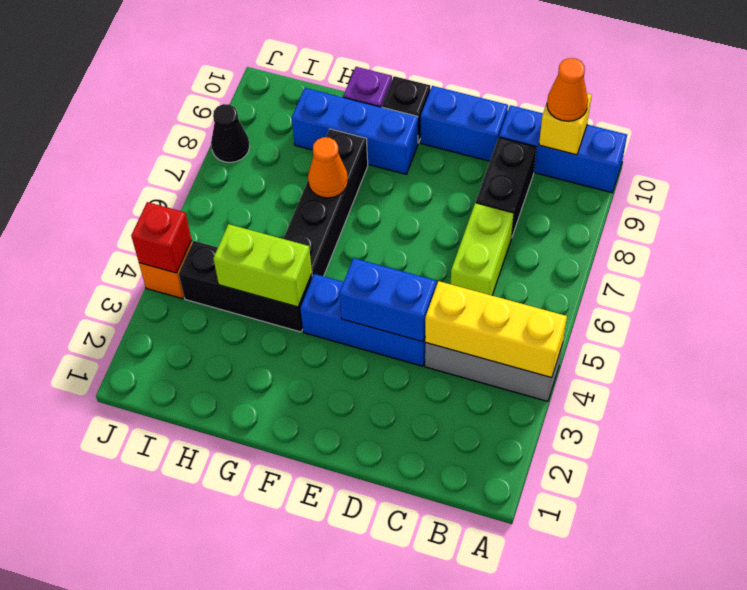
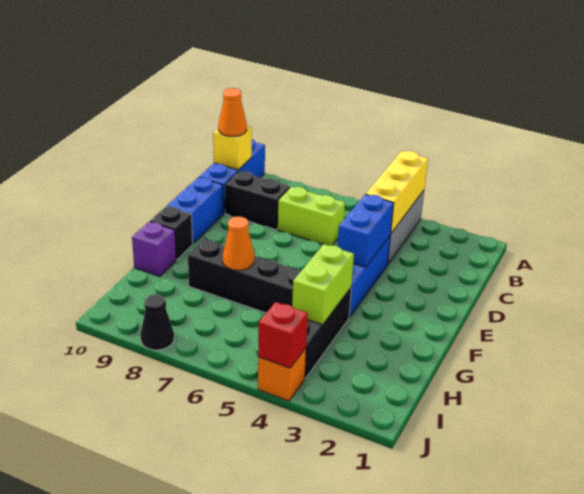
blue 1x3 brick [292,88,418,174] -> none

